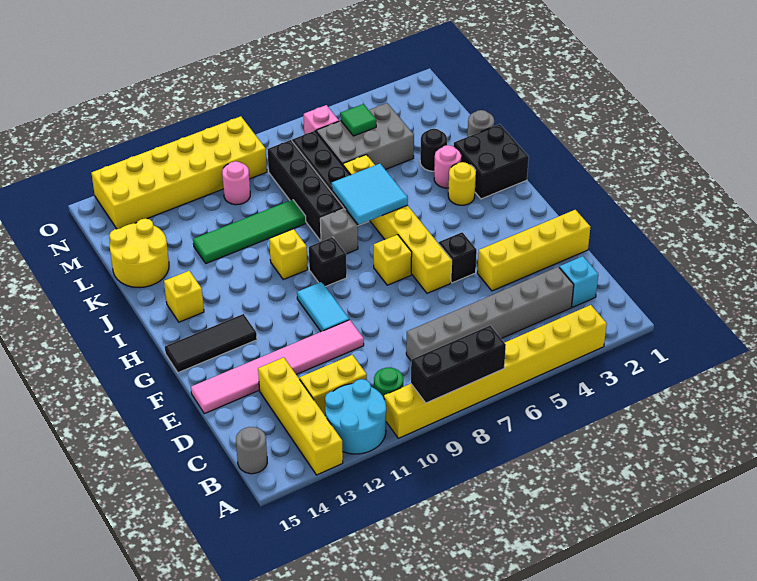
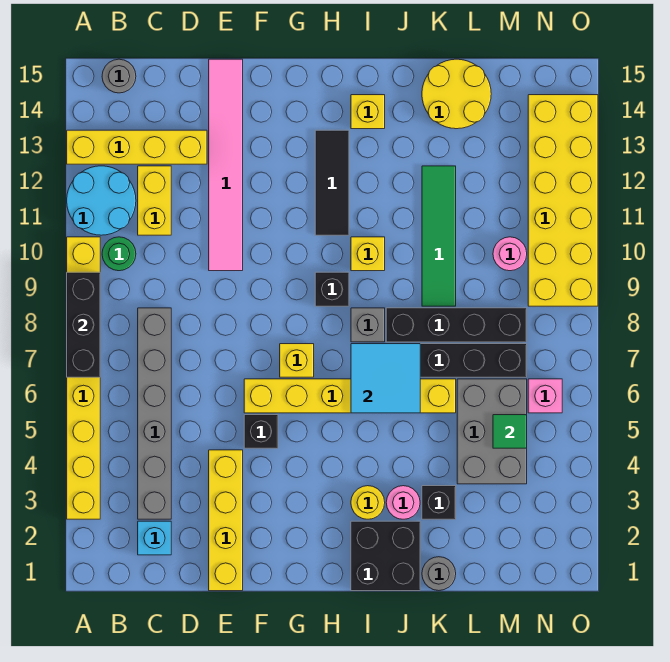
cyan 1x2 tile [297,282,349,332] -> none
black 1x3 tile [165,314,257,373] -> black 1x3 tile moved to [315,130,349,235]
black 1x1 round brick [420,129,447,171] -> black 1x1 brick [422,486,456,519]

